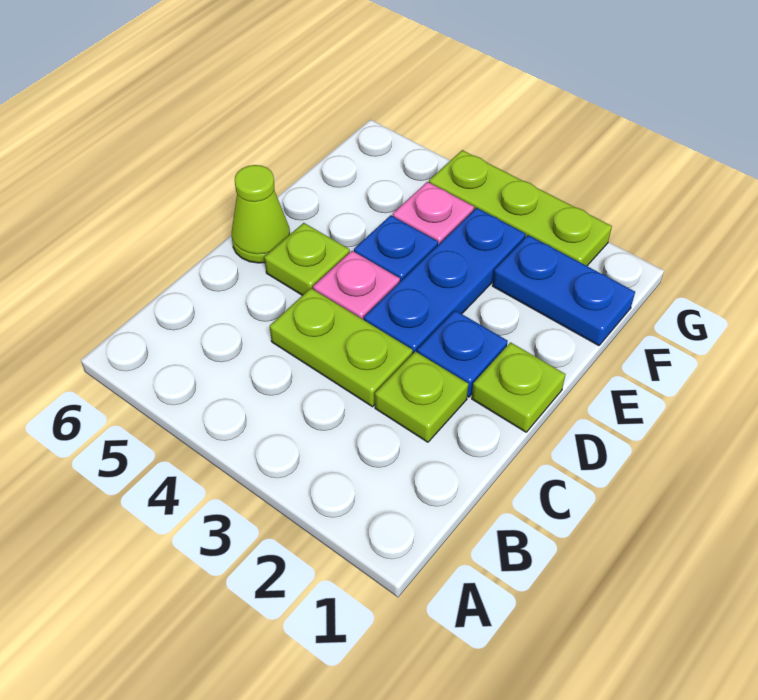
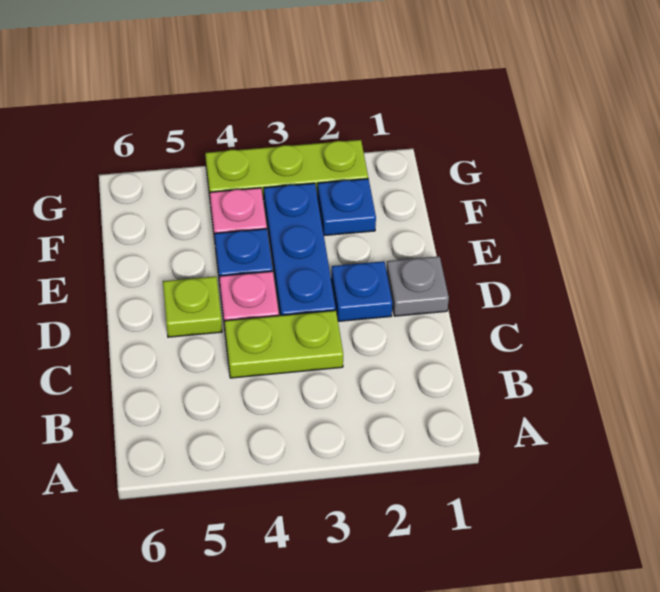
lime 1x1 plate [375,351,469,442] -> none
lime 1x1 plate [472,342,565,432] -> grey 1x1 plate [386,256,449,316]
lime 1x1 cone [232,165,290,263] -> none
blue 1x2 plate [493,235,635,346] -> blue 1x1 plate [318,179,376,236]

